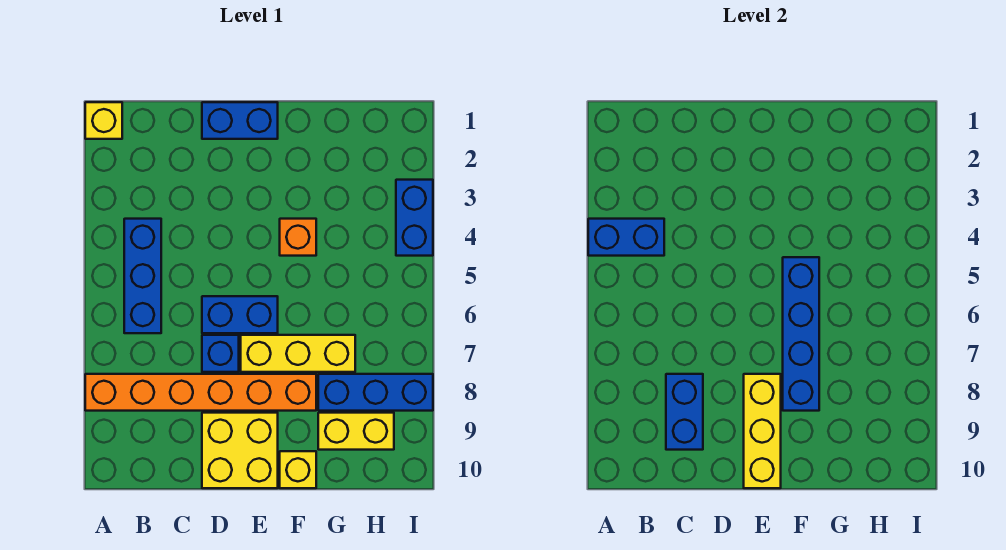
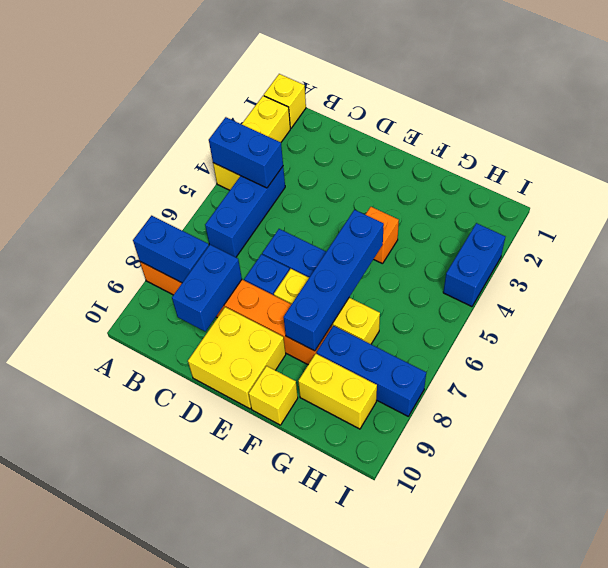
blue 1x2 brick [202,102,278,139] -> blue 1x2 brick moved to [133,216,209,283]
yellow 1x3 brick [744,374,781,488] -> yellow 1x3 brick moved to [213,96,290,190]

